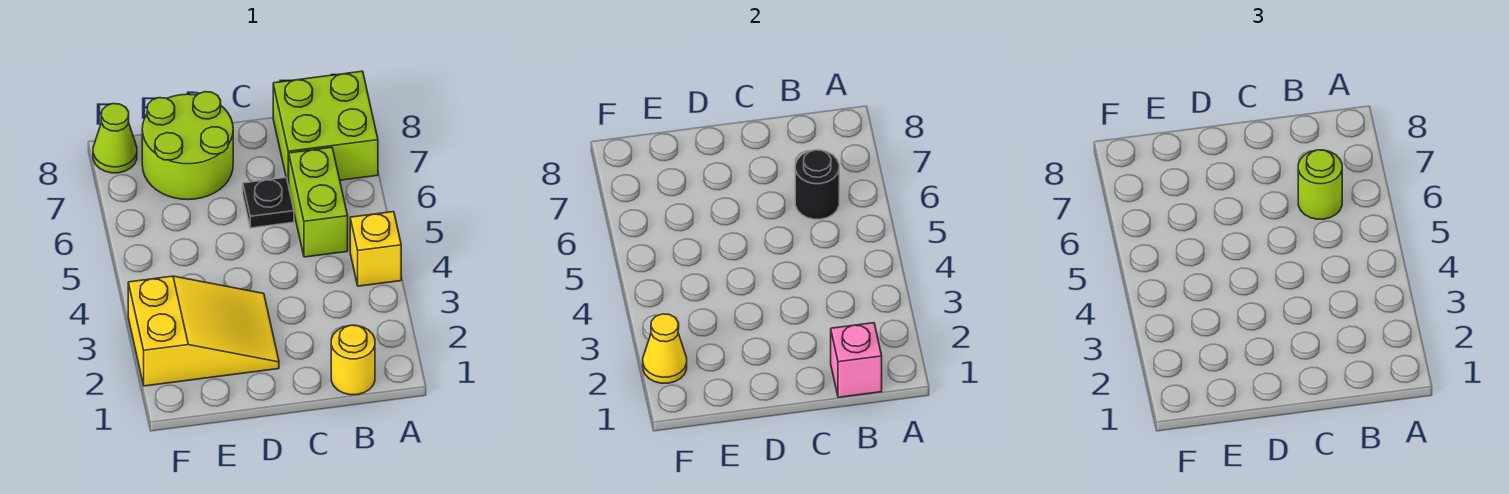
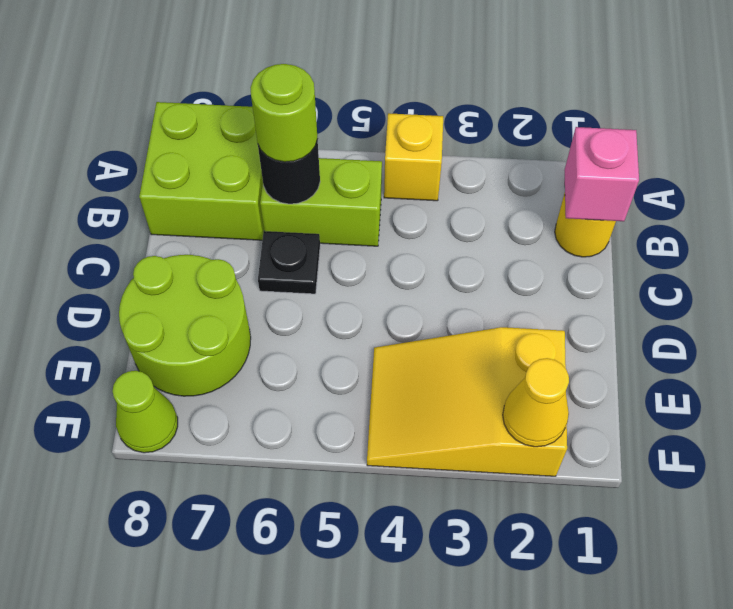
yellow 2x3 slope [128,276,279,386] -> yellow 2x3 slope turned to [367,327,567,476]

